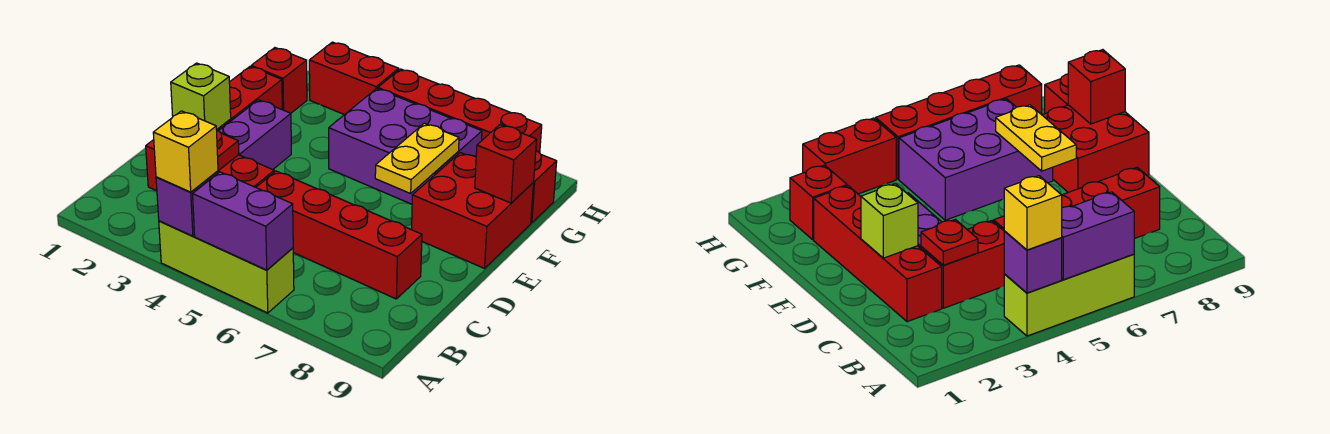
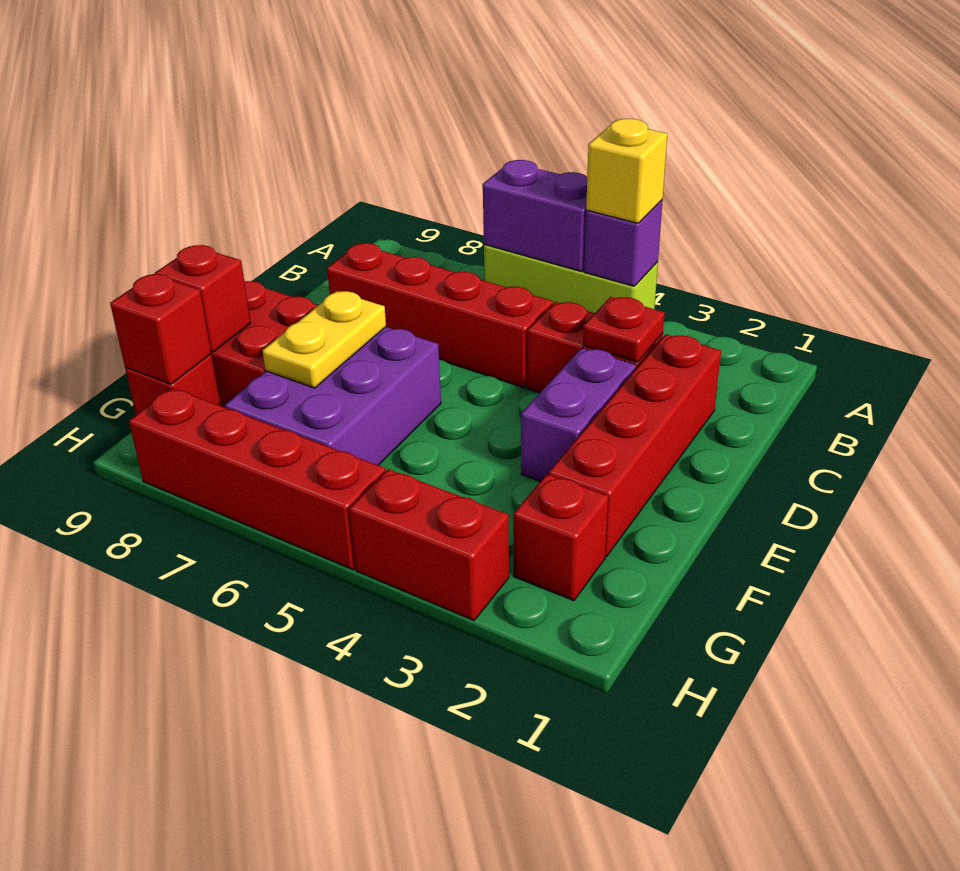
lime 1x1 brick [171,63,231,130] -> none
purple 2x3 brick [329,88,482,204] -> purple 2x3 brick turned to [224,327,441,465]
none -> red 1x1 brick [110,274,211,384]

